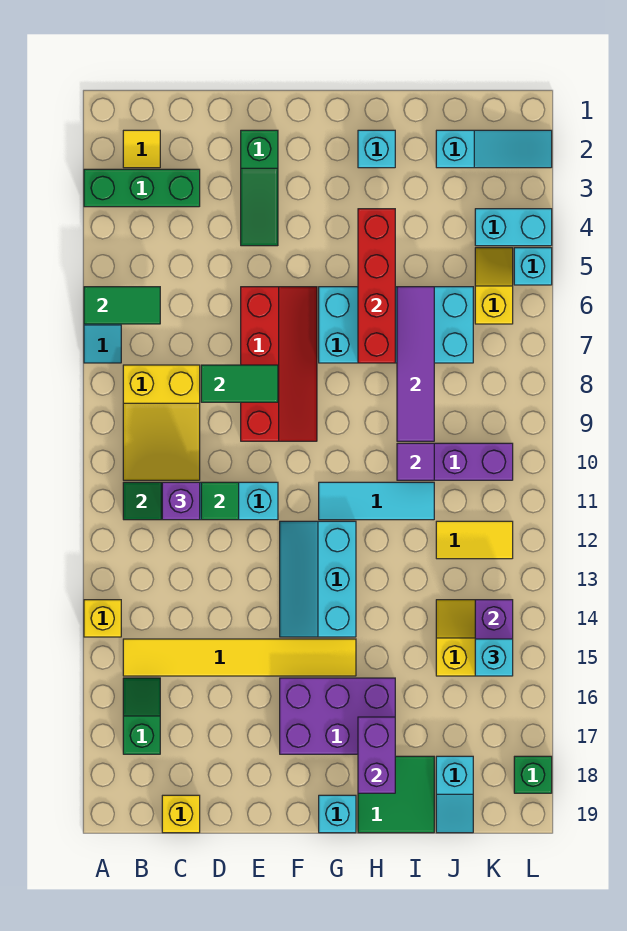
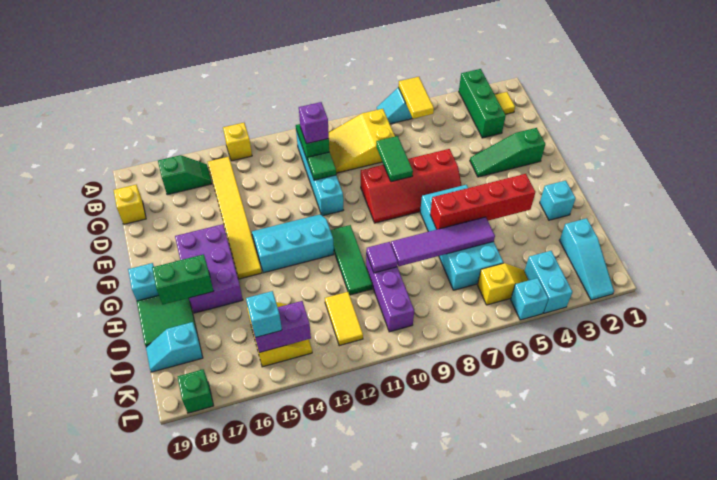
green 1x2 tile [84,287,160,324] -> yellow 1x2 tile [398,77,434,119]
cyan 1x3 tile [319,482,434,520] -> green 1x3 tile [330,225,372,295]
purple 1x2 brick [358,717,395,793] -> green 1x2 brick [152,254,214,304]

